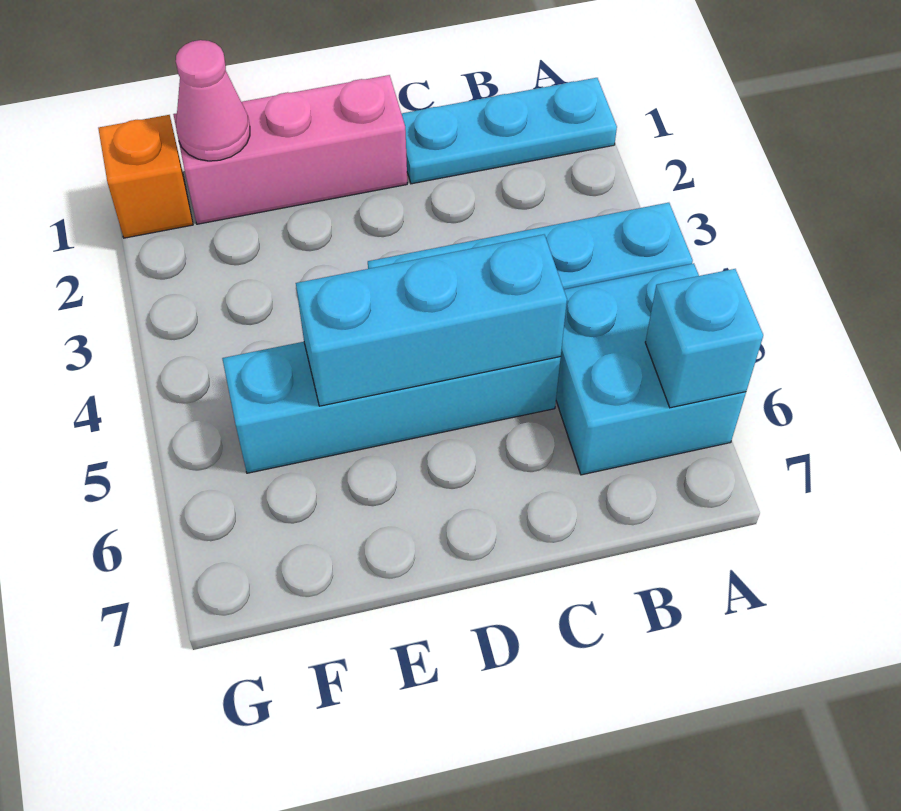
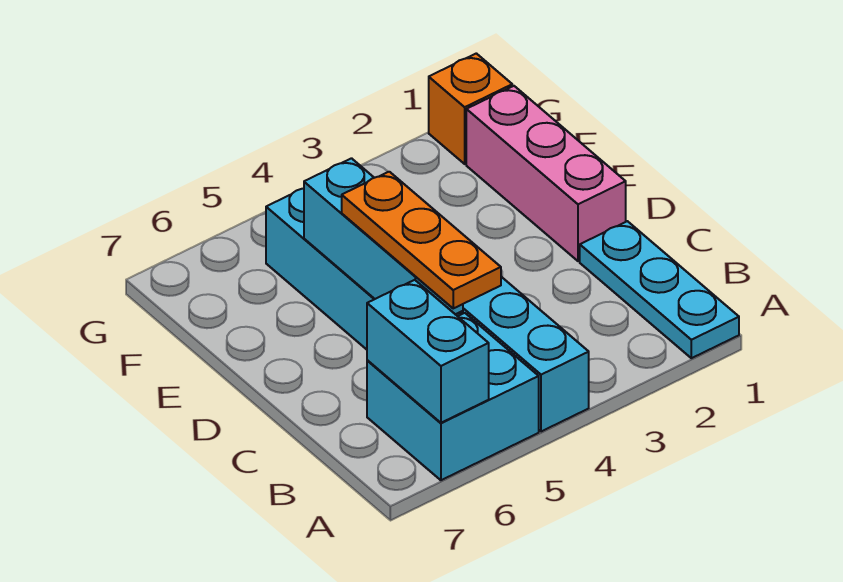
cyan 1x1 brick [645,269,763,408] -> cyan 1x2 brick [367,280,489,423]
none -> orange 1x3 plate [342,172,501,308]
pink 1x1 cone [176,40,250,161] -> none

